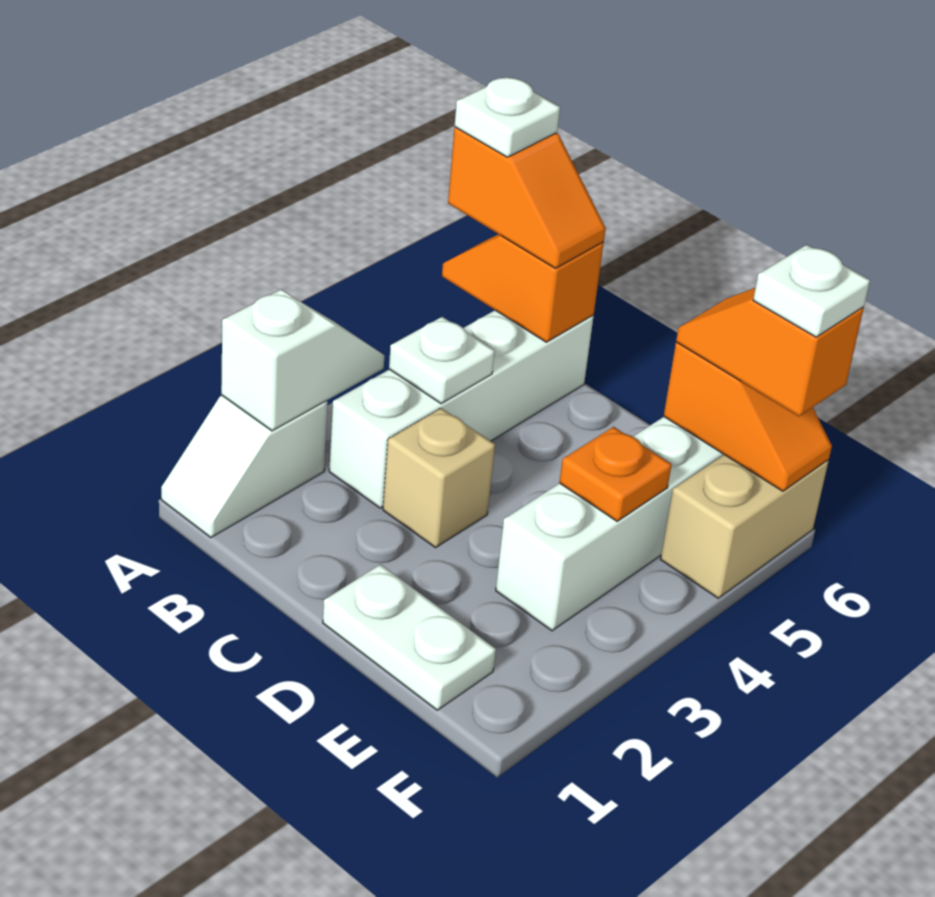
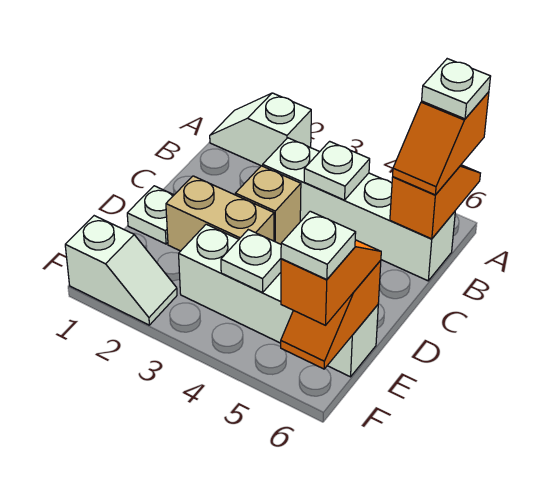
white 1x2 slope [221,290,385,431] -> white 1x2 slope moved to [65,216,177,325]
white 1x2 plate [323,565,496,710] -> white 1x1 plate [127,186,174,244]
orange 1x1 plate [559,427,672,521] -> white 1x1 plate [221,230,281,292]
tan 1x2 brick [661,455,829,598] -> tan 1x2 brick moved to [166,176,274,251]

